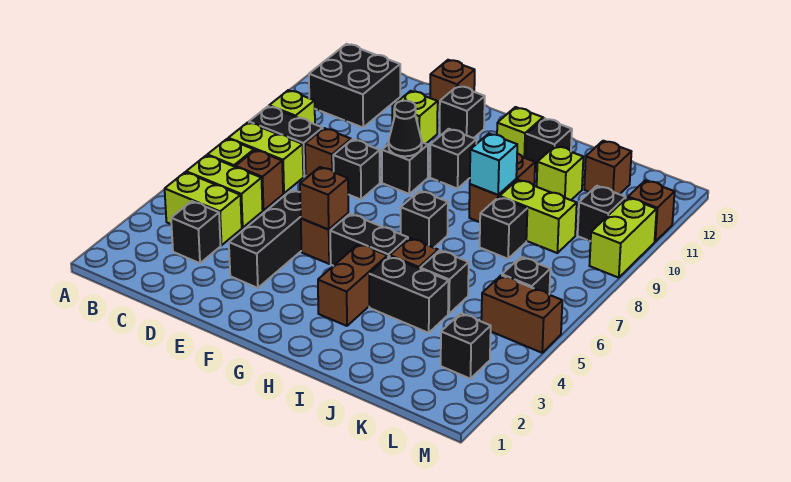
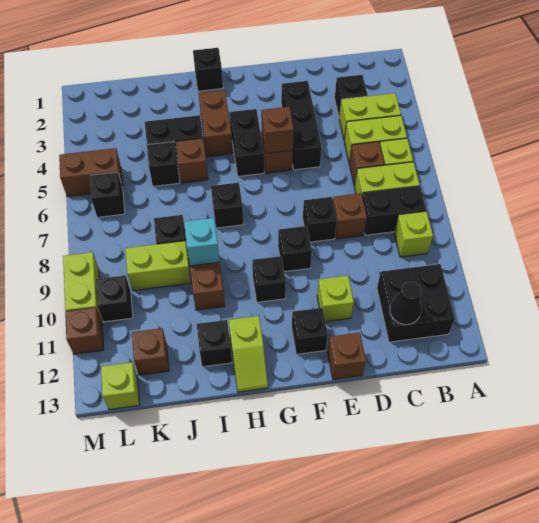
black 1x1 cone [389,101,422,156] -> black 1x1 cone moved to [390,282,421,325]
black 1x2 brick [330,214,408,266] -> black 1x2 brick turned to [230,109,264,176]
lime 1x1 brick [537,146,583,200] -> lime 1x1 brick moved to [101,362,140,409]
black 1x1 brick [441,313,491,379] -> black 1x1 brick moved to [193,48,223,91]

